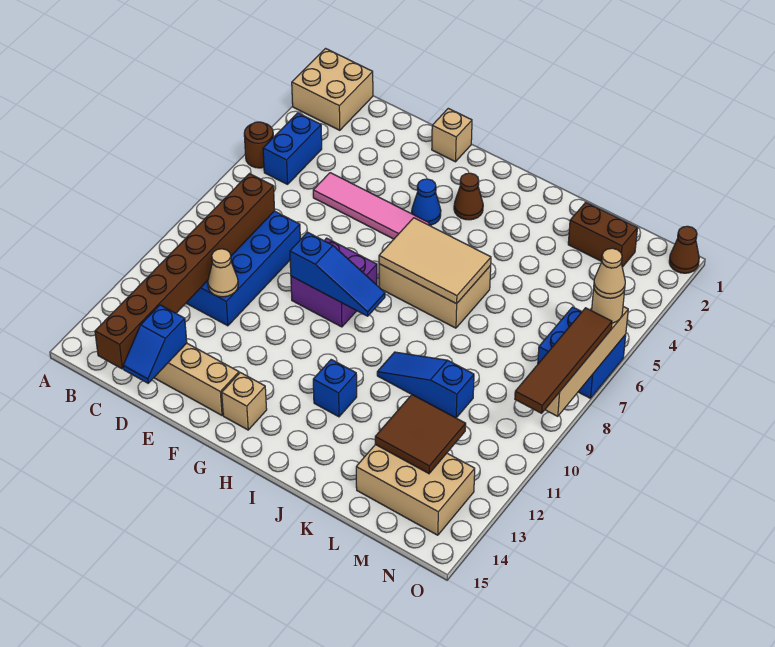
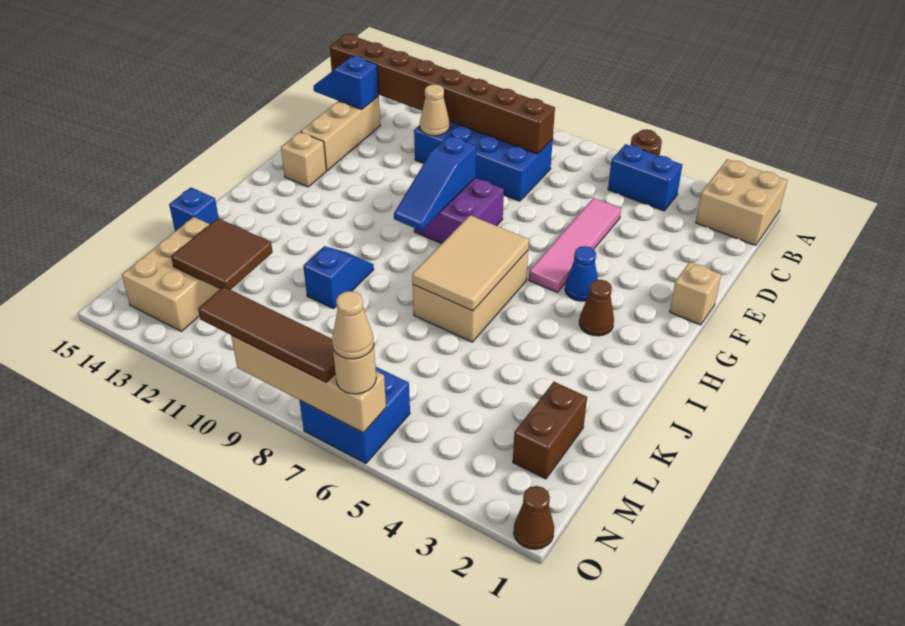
blue 1x1 brick [313,360,357,417] -> blue 1x1 brick moved to [169,188,219,231]
blue 1x3 slope [377,352,474,418] -> blue 1x2 slope [303,246,374,309]

